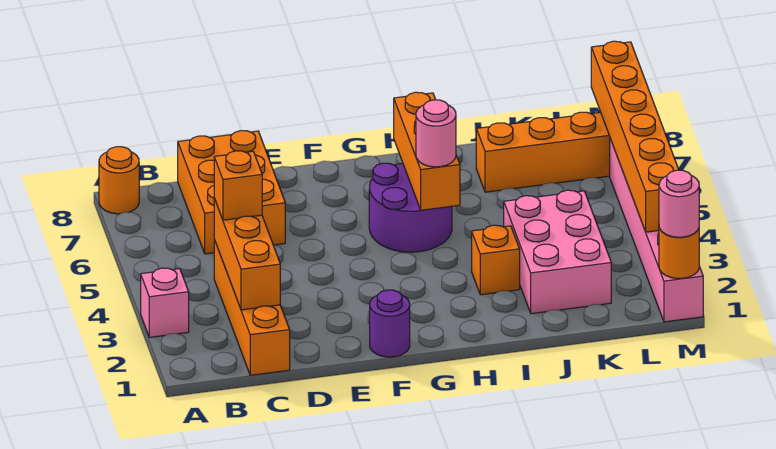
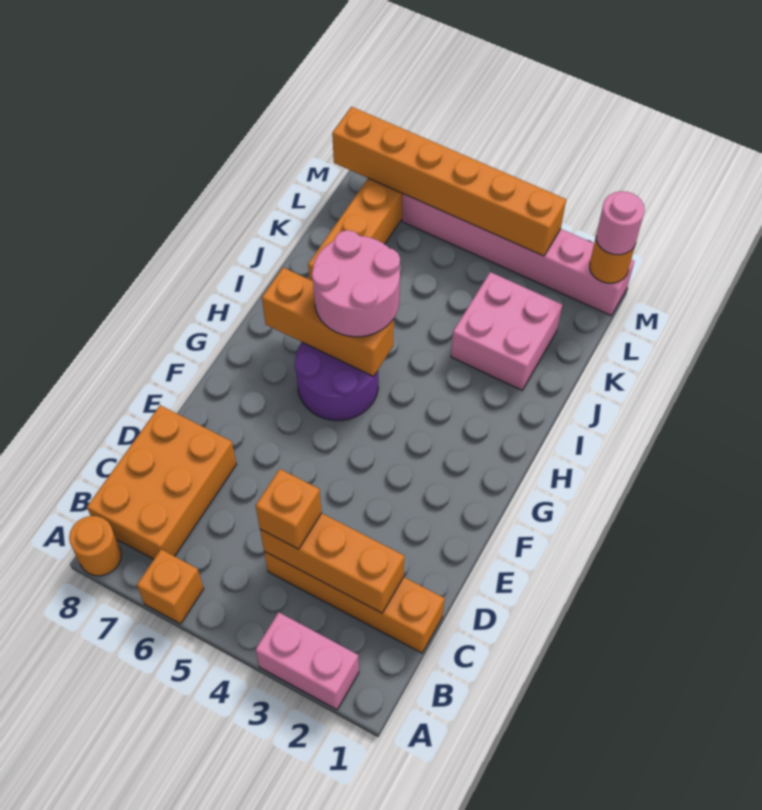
pink 1x1 brick [141,268,189,337] -> pink 1x2 brick [255,613,359,710]
orange 2x3 brick [178,131,285,254] -> orange 2x3 brick turned to [87,405,236,559]
purple 1x1 round brick [370,290,410,357] -> none
pink 1x1 round brick [416,100,456,167] -> pink 2x2 round brick [312,230,400,337]
orange 1x1 brick [472,225,520,295] -> orange 1x1 brick moved to [137,549,204,624]
pink 2x3 brick [504,190,611,314] -> pink 2x2 brick [451,272,562,390]

